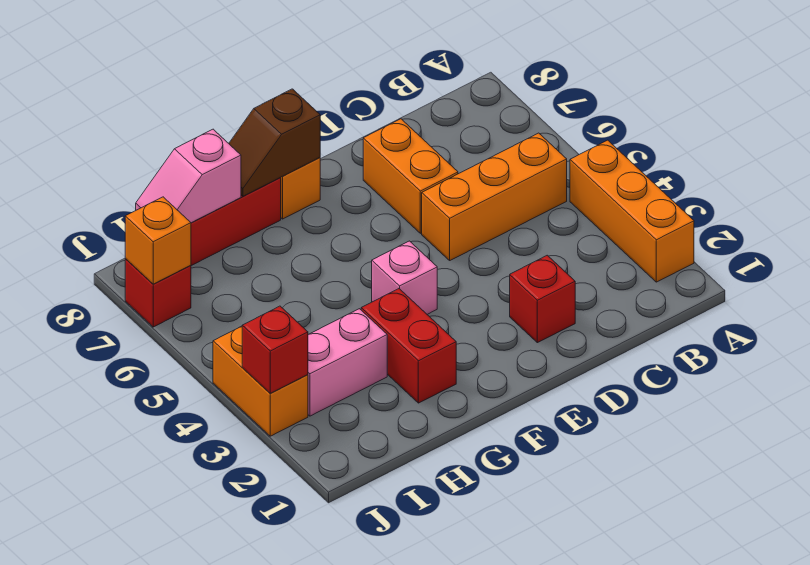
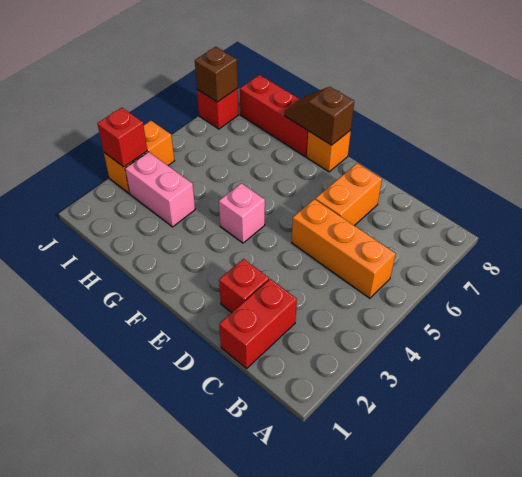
orange 1x3 brick [570,140,694,282] -> none
red 1x2 brick [361,289,456,403] -> red 1x2 brick moved to [219,279,297,369]
pink 1x2 slope [136,129,241,223] -> none
orange 1x1 brick [125,197,191,284] -> brown 1x1 brick [195,47,238,102]

